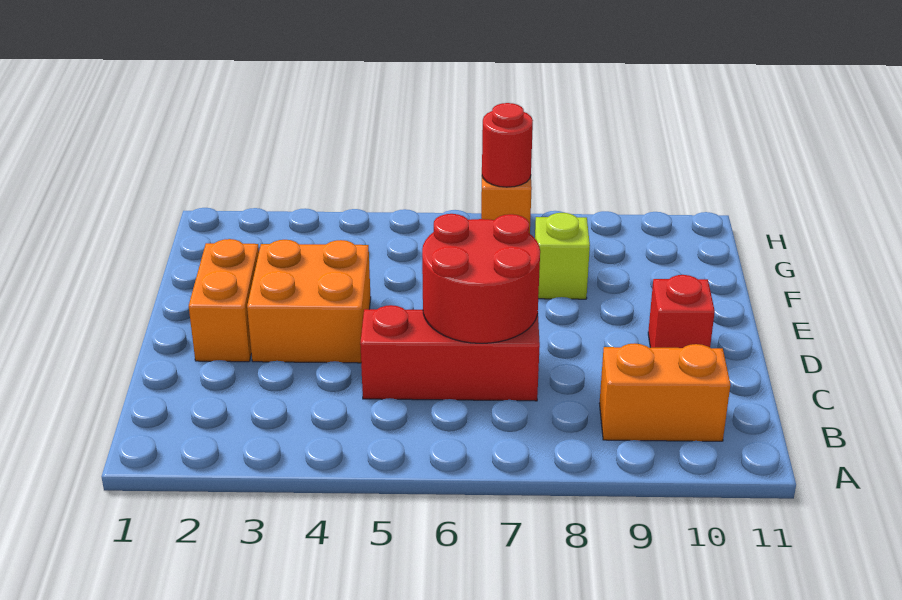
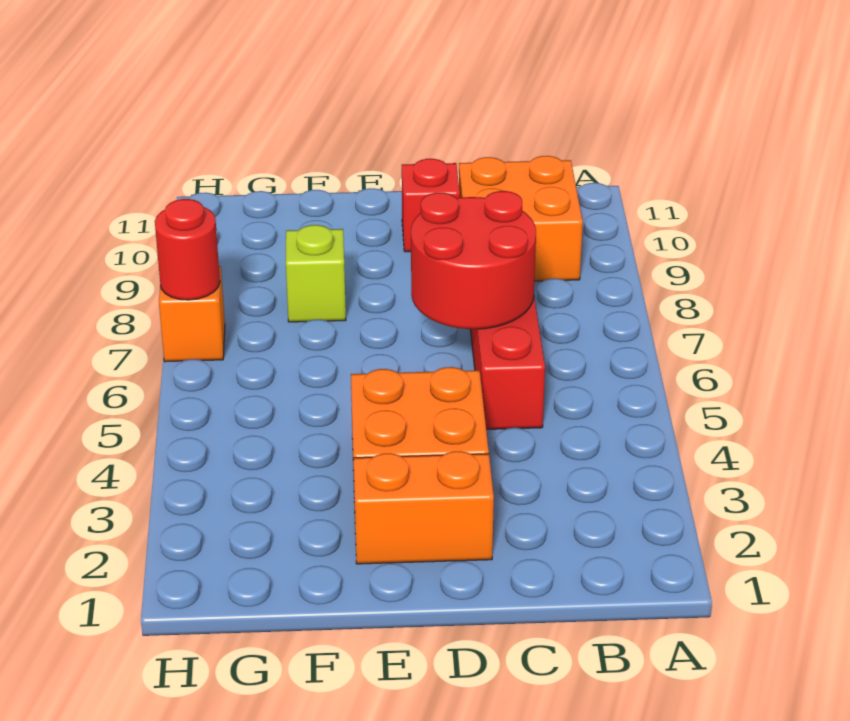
orange 1x2 brick [599,343,730,441] -> orange 2x2 brick [459,156,583,281]

